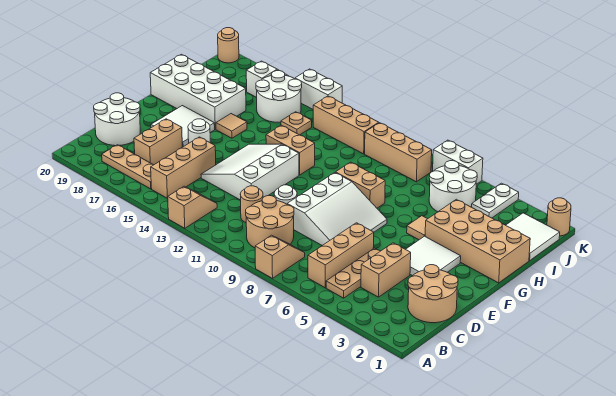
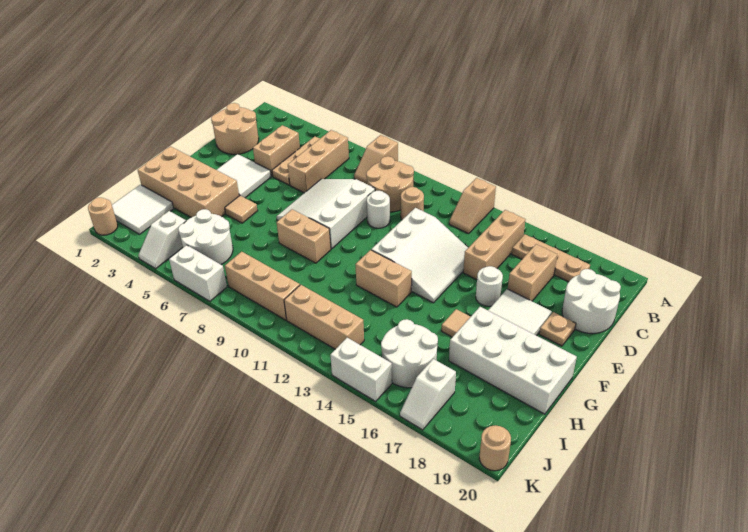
tan 1x1 plate [281,112,312,135] -> tan 1x1 plate moved to [539,312,576,346]
white 1x2 plate [472,183,519,218] -> white 1x2 slope [138,211,186,269]

